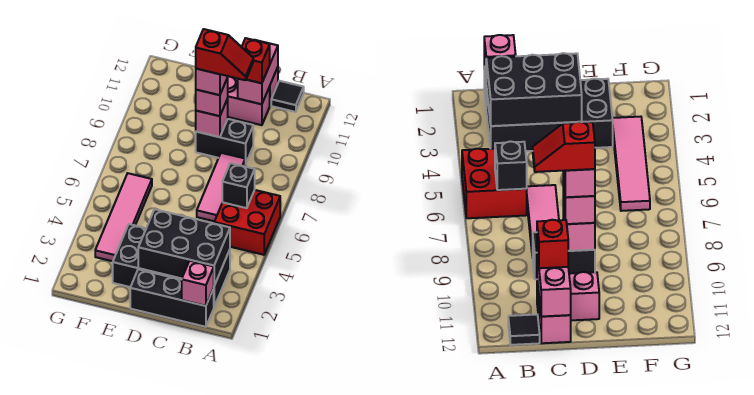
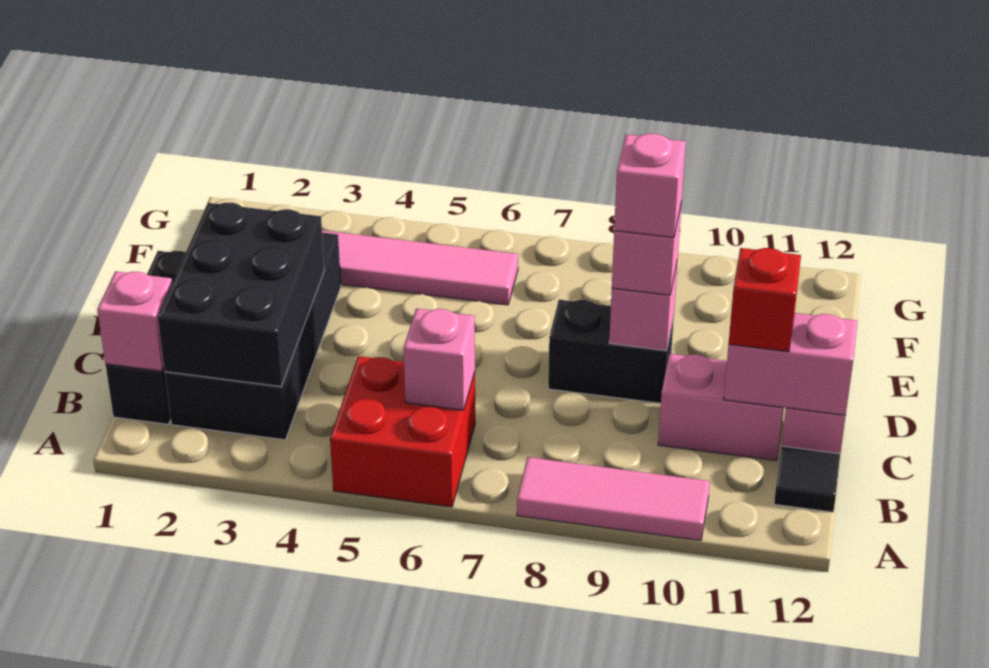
black 1x1 brick [222,163,255,208] -> pink 1x1 brick [403,308,475,410]
pink 1x3 tile [197,153,245,221] -> pink 1x3 tile moved to [517,457,710,541]
black 1x2 brick [196,119,253,164] -> black 1x2 brick turned to [548,300,674,403]
red 1x2 slope [196,29,253,80] -> none
pink 1x2 brick [228,76,270,125] -> pink 1x2 brick turned to [658,354,784,461]

